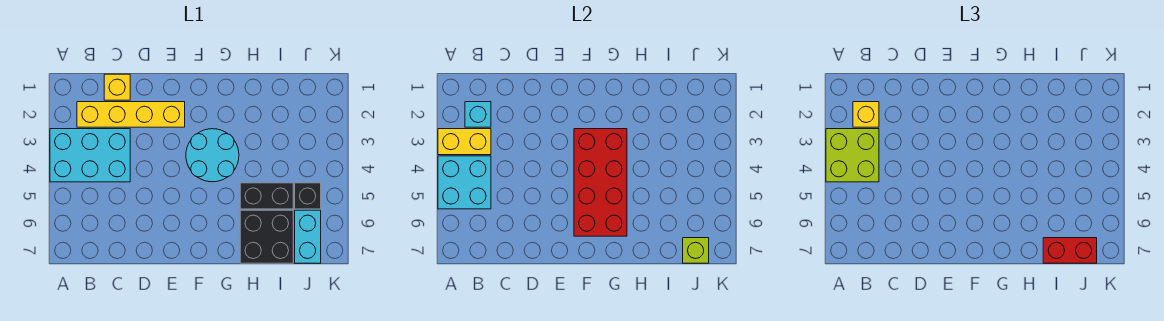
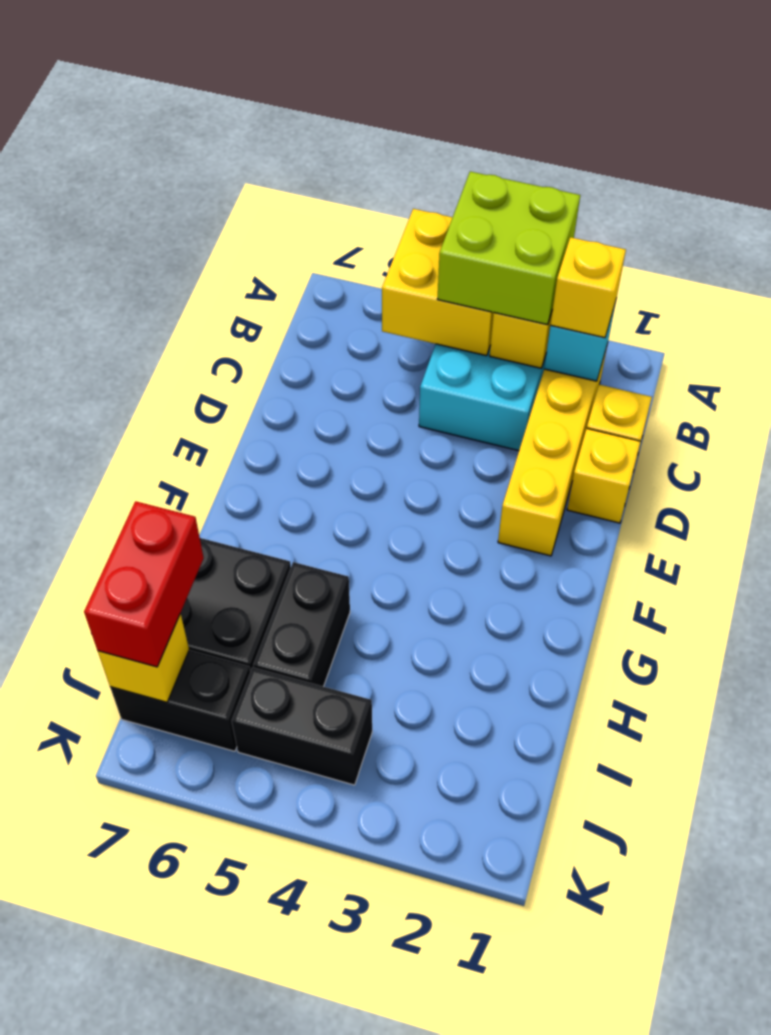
cyan 2x2 brick [438,156,491,209] -> yellow 2x2 brick [382,209,494,356]
none -> yellow 1x1 brick [567,429,641,523]
cyan 2x2 round brick [186,129,239,182] -> none
red 2x4 brick [574,129,627,236] -> none
black 1x1 brick [295,183,321,209] -> black 1x2 brick [232,667,372,785]
cyan 1x2 brick [295,210,321,263] -> black 1x2 brick [110,650,250,751]
lime 1x1 brick [683,238,709,263] -> yellow 1x1 brick [98,614,189,702]

